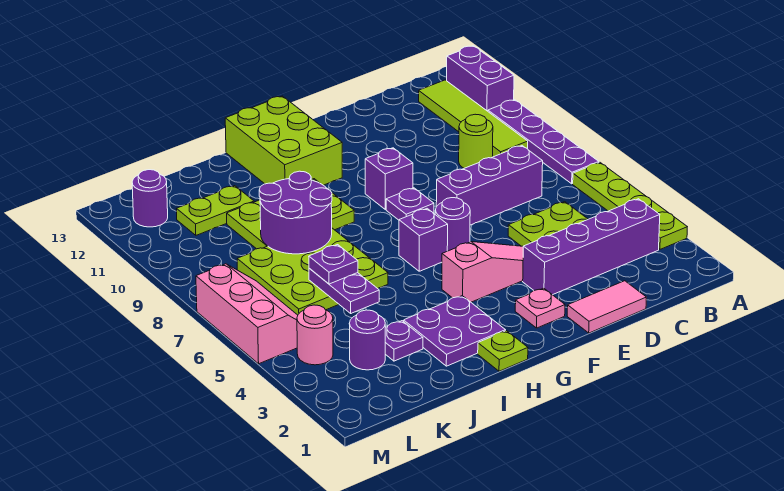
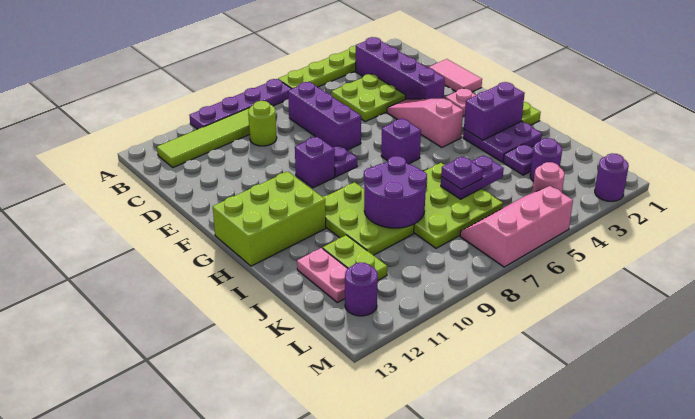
purple 1x2 brick [447,46,514,111] -> purple 1x2 brick moved to [464,82,525,140]
purple 1x1 round brick [435,198,470,251] -> purple 1x1 round brick moved to [595,153,629,201]
none -> pink 1x2 plate [297,248,348,303]

